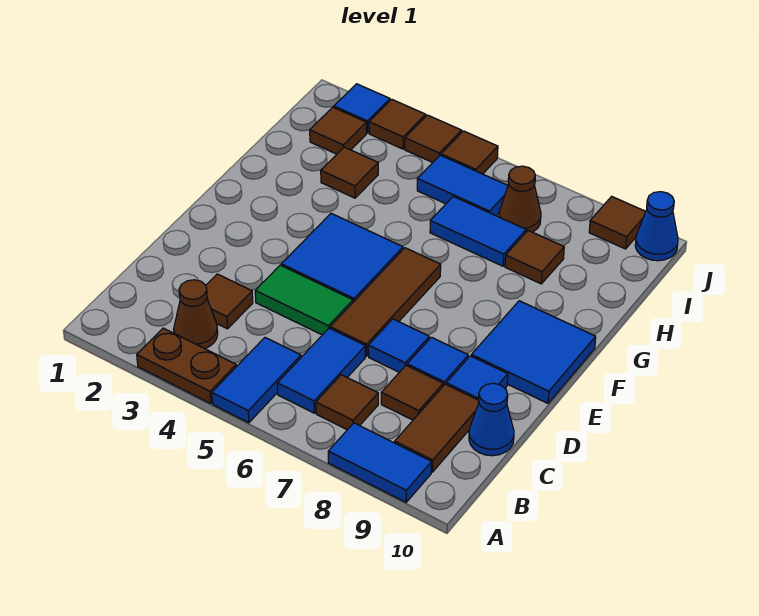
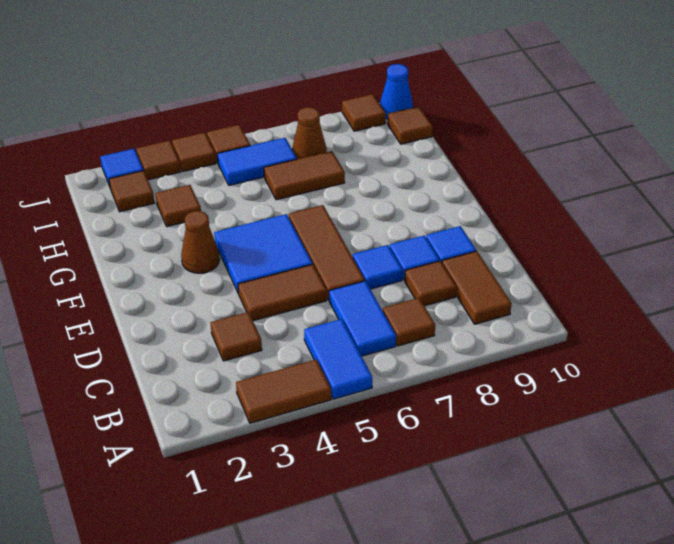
brown 1x2 plate [137,328,236,403] -> brown 1x2 tile [236,359,331,423]
blue 1x2 tile [328,423,432,502] -> none
brown 1x1 cone [174,280,218,349] -> brown 1x1 cone moved to [181,211,220,273]
blue 1x1 cone [469,383,514,456] -> none
green 1x2 tile [255,265,353,335] -> brown 1x2 tile [238,265,327,321]
blue 2x2 tile [471,301,596,403] -> none
blue 1x2 tile [430,197,526,266] -> brown 1x2 tile [264,151,345,200]
brown 1x1 tile [505,230,564,284] -> brown 1x1 tile moved to [388,107,433,144]

